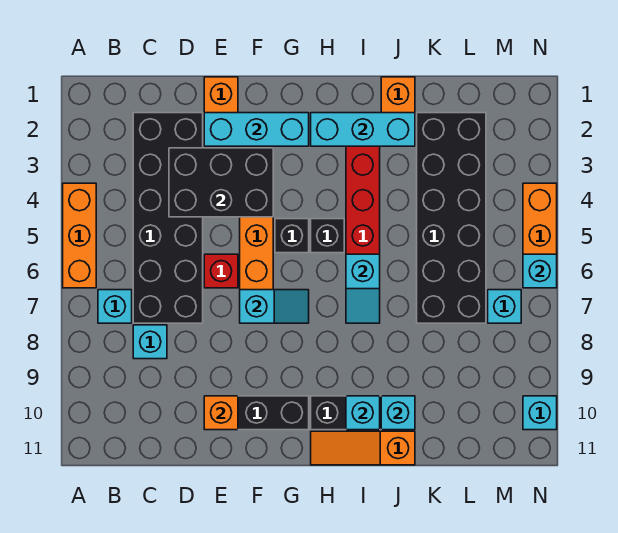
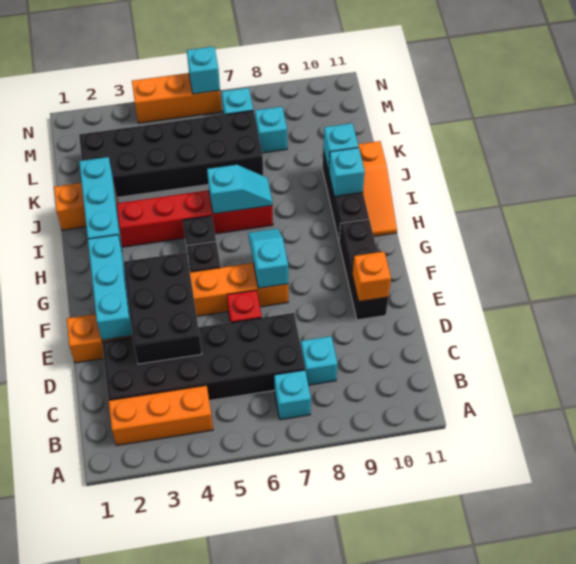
orange 1x3 brick [63,183,96,288] -> orange 1x3 brick moved to [109,385,213,445]
cyan 1x1 brick [523,396,557,430] -> cyan 1x1 brick moved to [255,107,287,153]

